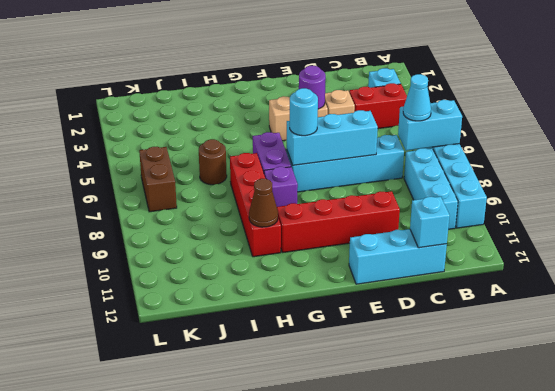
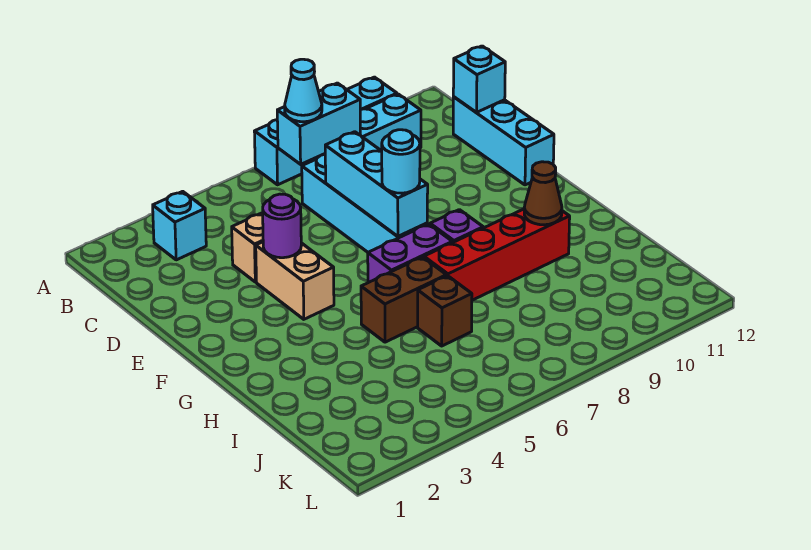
cyan 1x2 brick [398,100,462,151] -> cyan 1x2 brick turned to [277,83,360,164]
red 1x2 brick [349,83,407,129] -> none
red 1x4 brick [277,191,400,253] -> none
brown 1x1 round brick [199,139,227,185] -> brown 1x1 brick [418,276,472,346]
brown 1x2 brick [139,146,177,212] -> brown 1x2 brick moved to [361,257,446,342]

